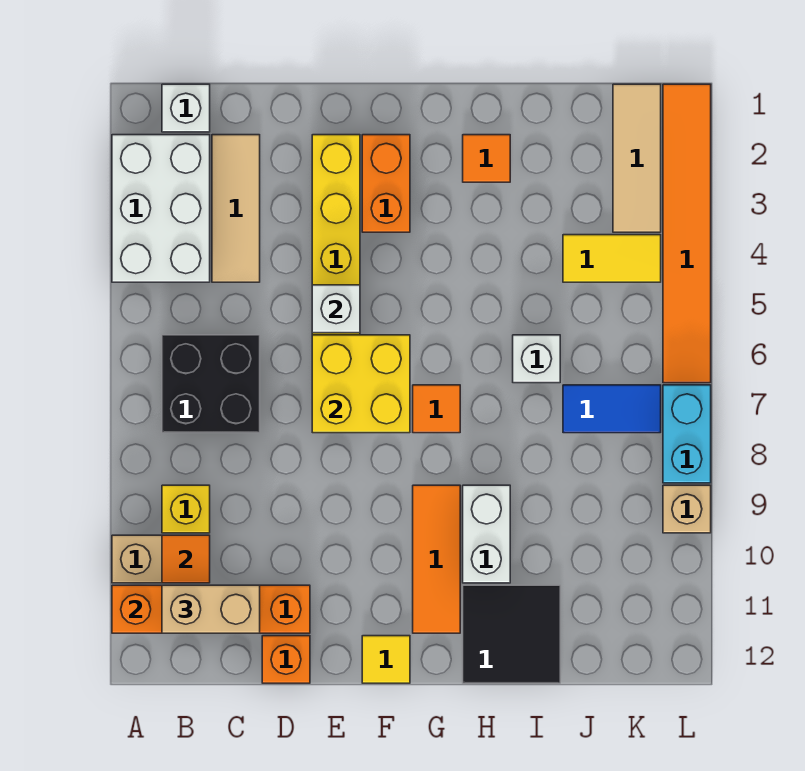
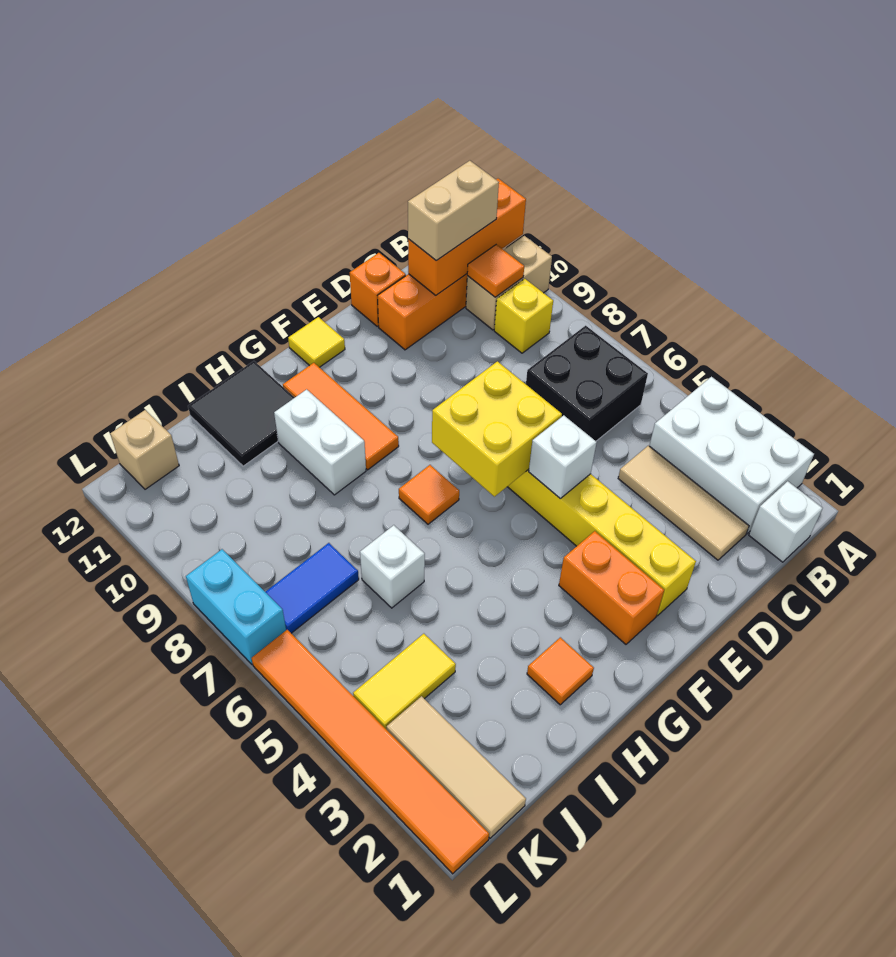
tan 1x1 brick [663,485,711,533] -> tan 1x1 brick moved to [110,410,179,489]

